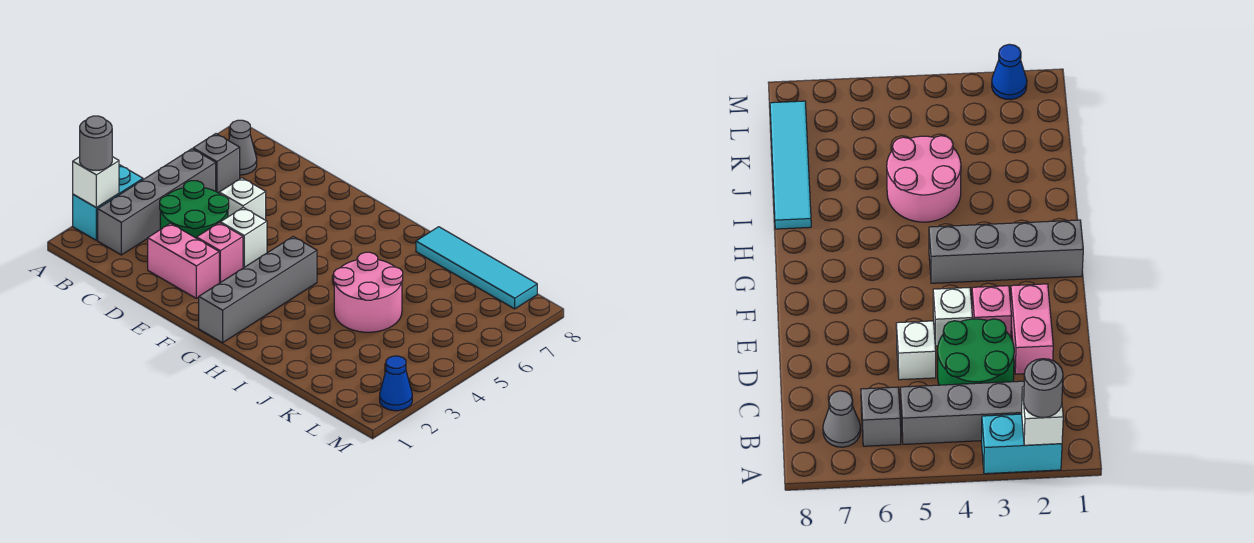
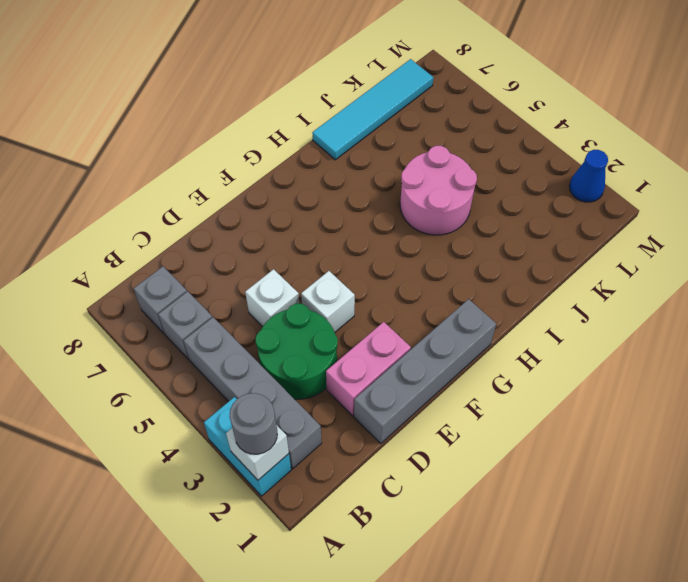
grey 1x1 cone [229,120,257,175] -> grey 1x1 brick [133,266,187,334]
pink 1x1 brick [197,223,243,283] -> none
grey 1x4 brick [199,237,317,343] -> grey 1x4 brick turned to [354,299,496,443]

